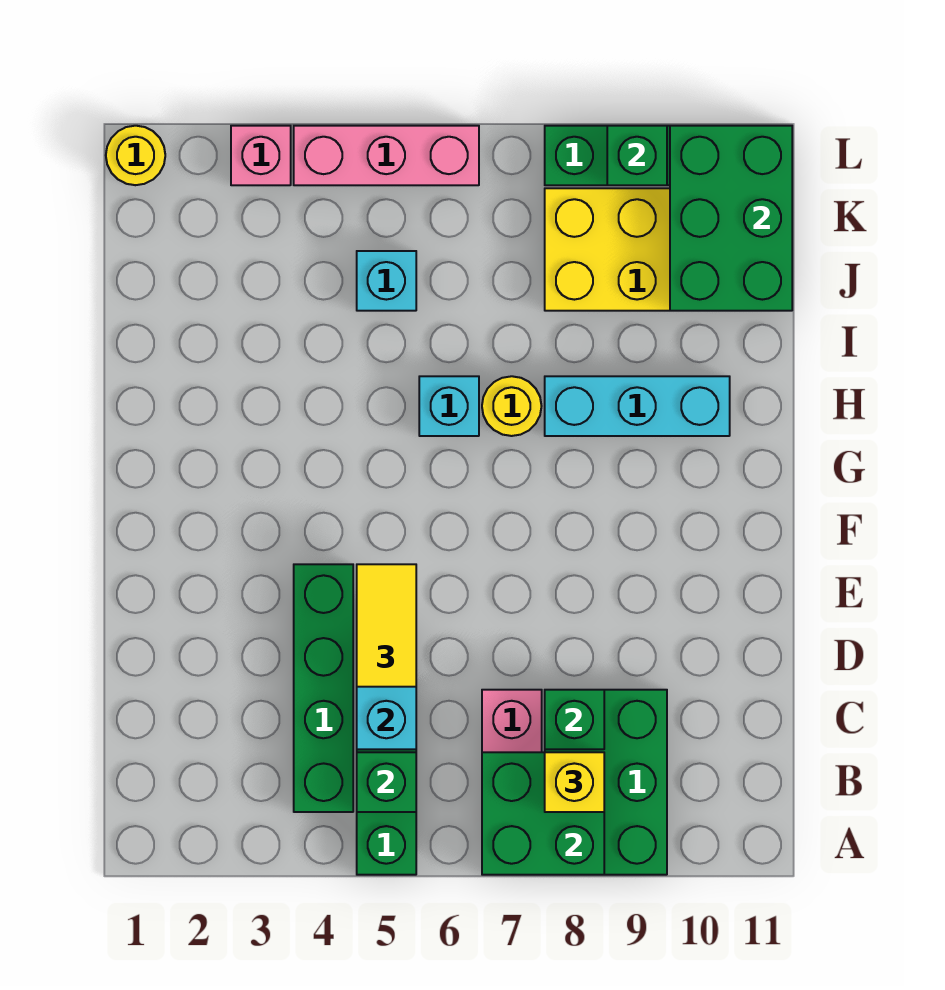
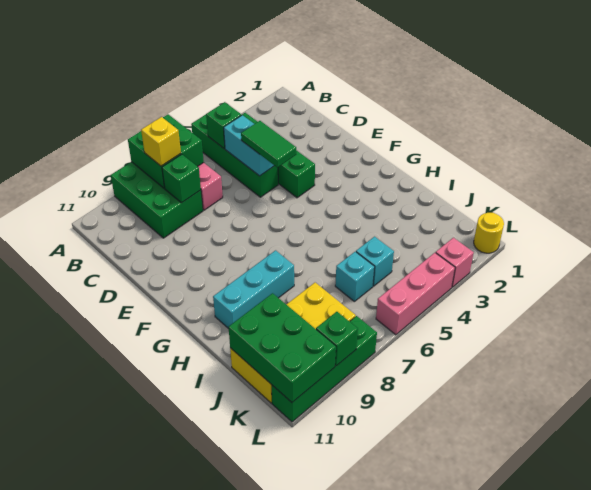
yellow 1x2 tile [357,564,416,687] -> green 1x2 tile [241,121,296,167]
cyan 1x1 brick [419,376,479,436] -> cyan 1x1 brick moved to [335,252,375,301]
yellow 1x1 round brick [482,376,541,436] -> none

